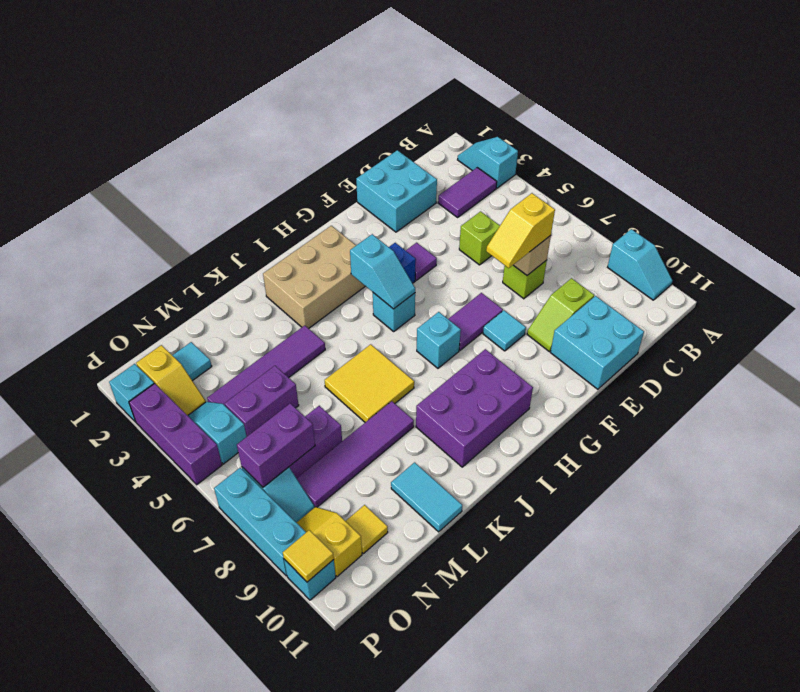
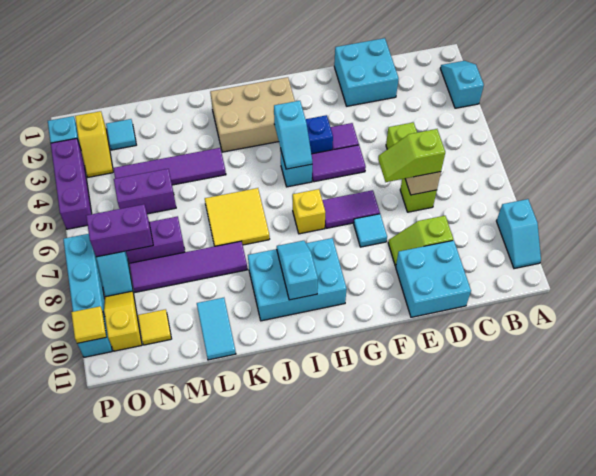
purple 1x2 tile [438,168,497,217] -> purple 1x2 tile moved to [311,145,366,182]
yellow 1x2 slope [486,193,555,268] -> lime 1x2 slope [378,129,445,182]
cyan 1x1 brick [417,312,461,368] -> yellow 1x1 brick [293,189,325,234]
purple 2x3 brick [416,349,533,467] -> cyan 2x3 brick [248,238,347,321]
cyan 1x2 slope [188,402,247,464] -> cyan 1x2 slope moved to [277,241,318,300]

